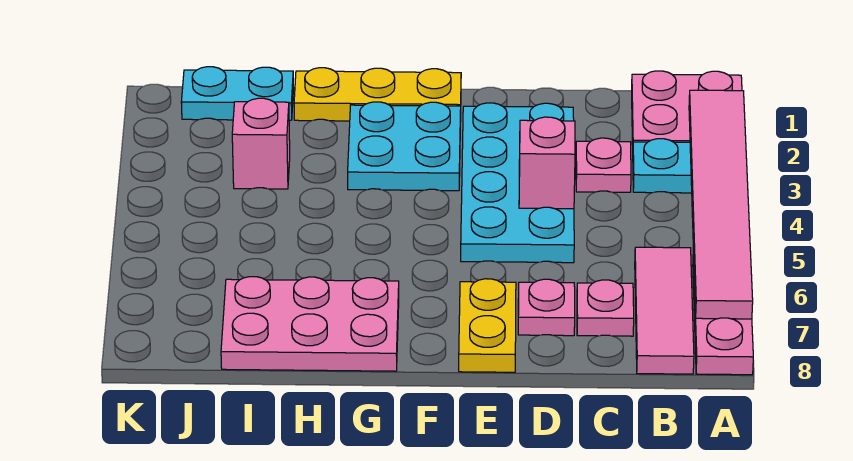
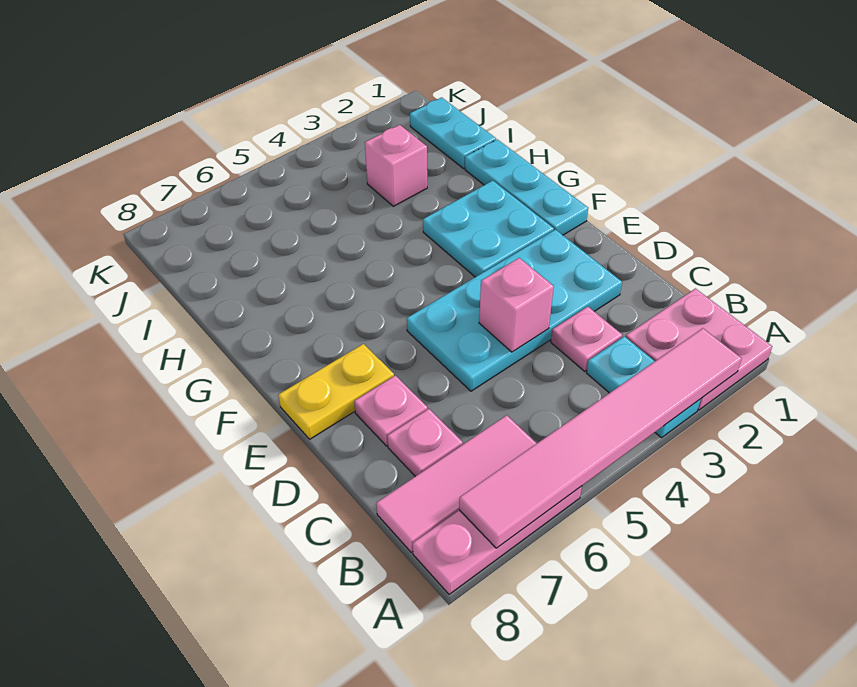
yellow 1x3 plate [294,68,461,121] -> cyan 1x3 plate [465,139,588,235]
pink 2x3 plate [221,277,399,371] -> none

